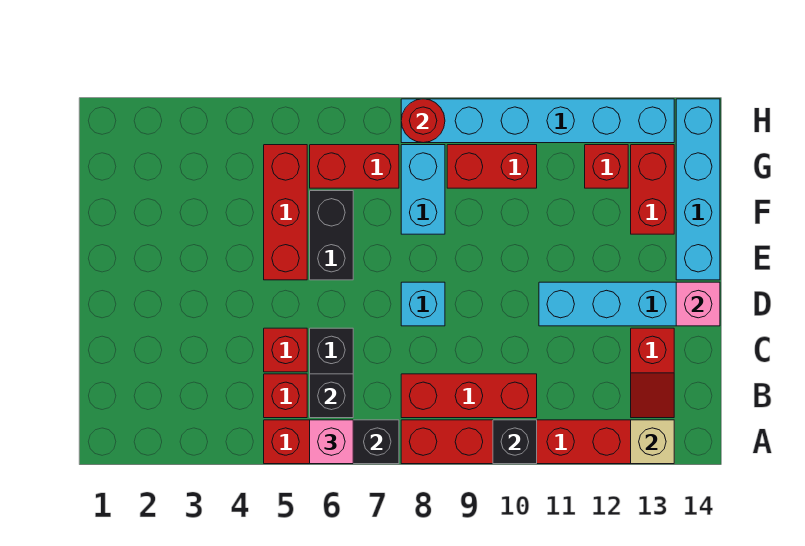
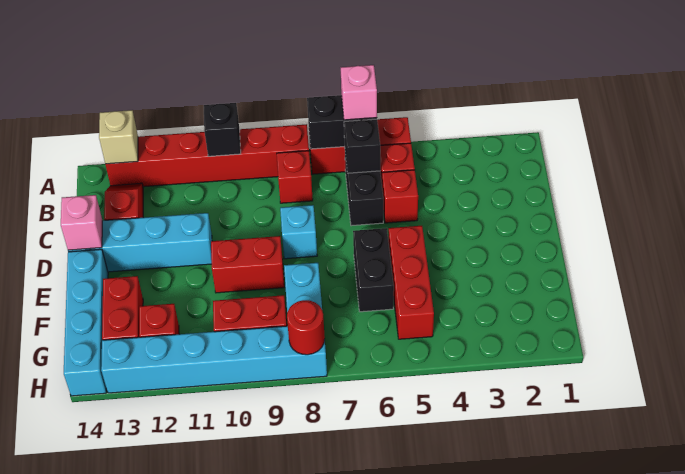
red 1x3 brick [401,374,537,418] -> red 1x1 brick [277,151,313,203]
red 1x2 brick [310,145,399,188] -> red 1x2 brick moved to [211,236,284,293]

